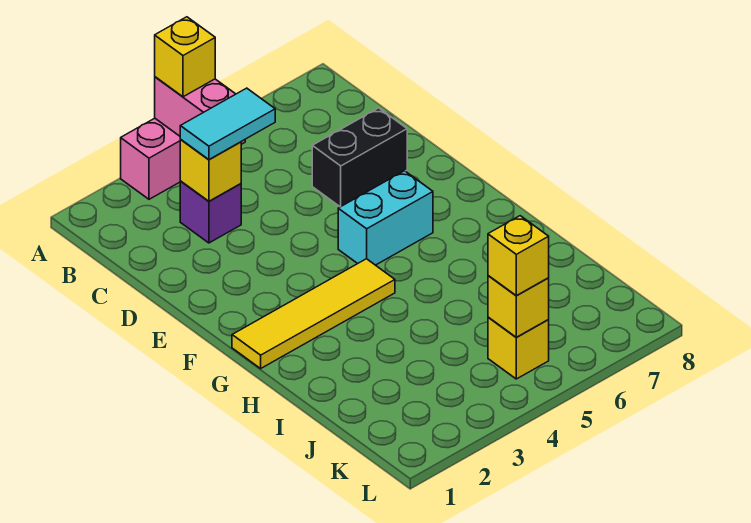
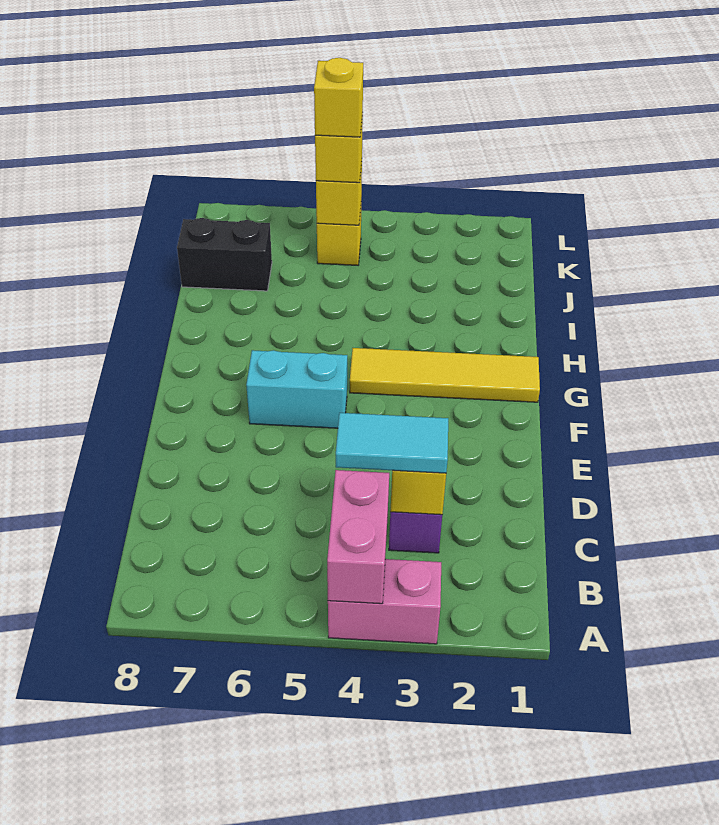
yellow 1x1 brick [155,17,215,97] -> yellow 1x1 brick moved to [314,58,363,137]
black 1x2 brick [312,108,407,207] -> black 1x2 brick moved to [177,218,272,291]

